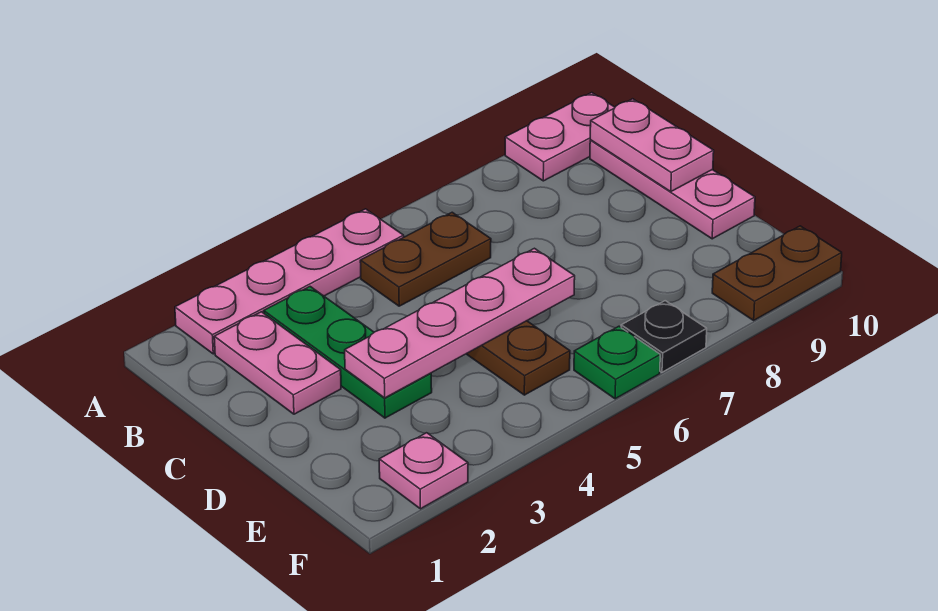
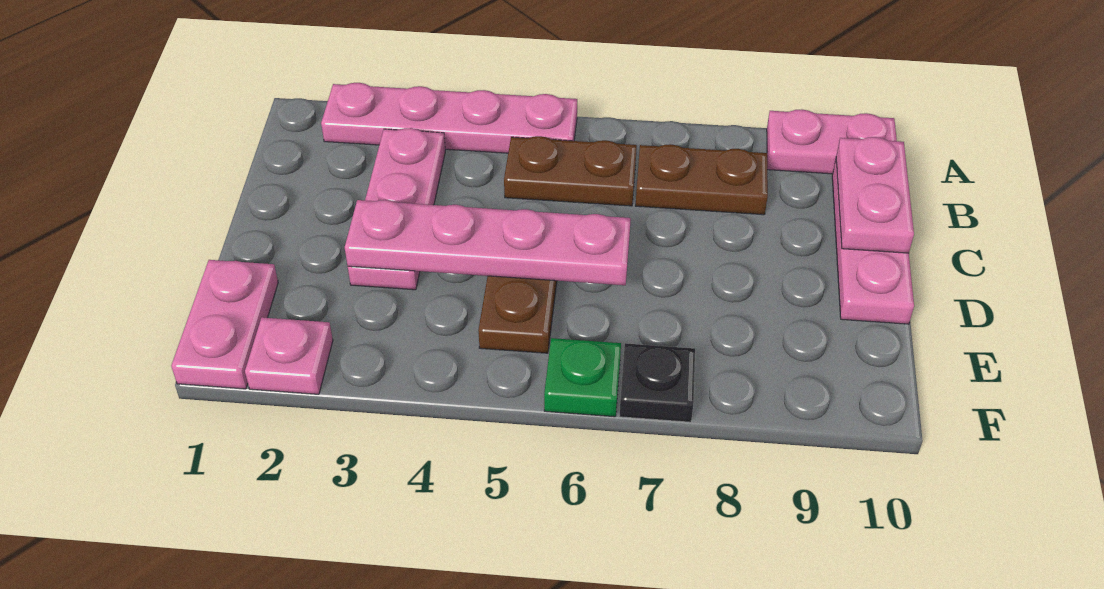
pink 1x2 plate [214,312,341,414] -> pink 1x2 plate moved to [171,260,278,389]
green 1x3 plate [264,287,432,418] -> pink 1x3 plate [348,128,445,290]
brown 1x2 plate [712,226,842,320] -> brown 1x2 plate moved to [636,144,768,215]

